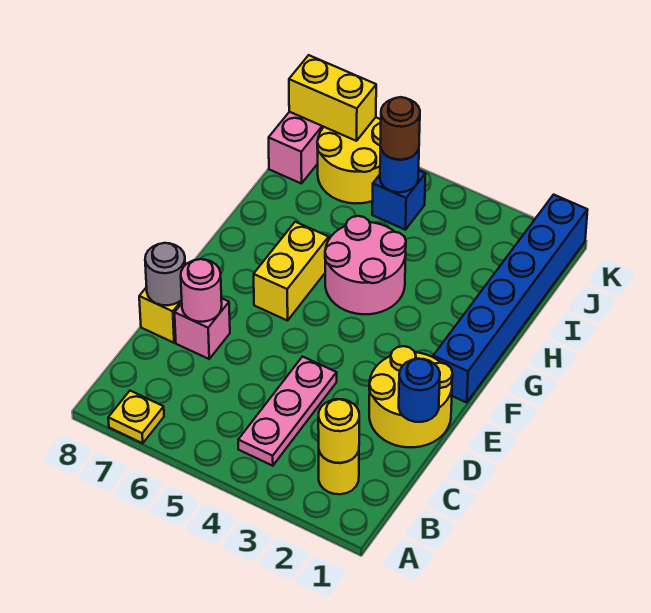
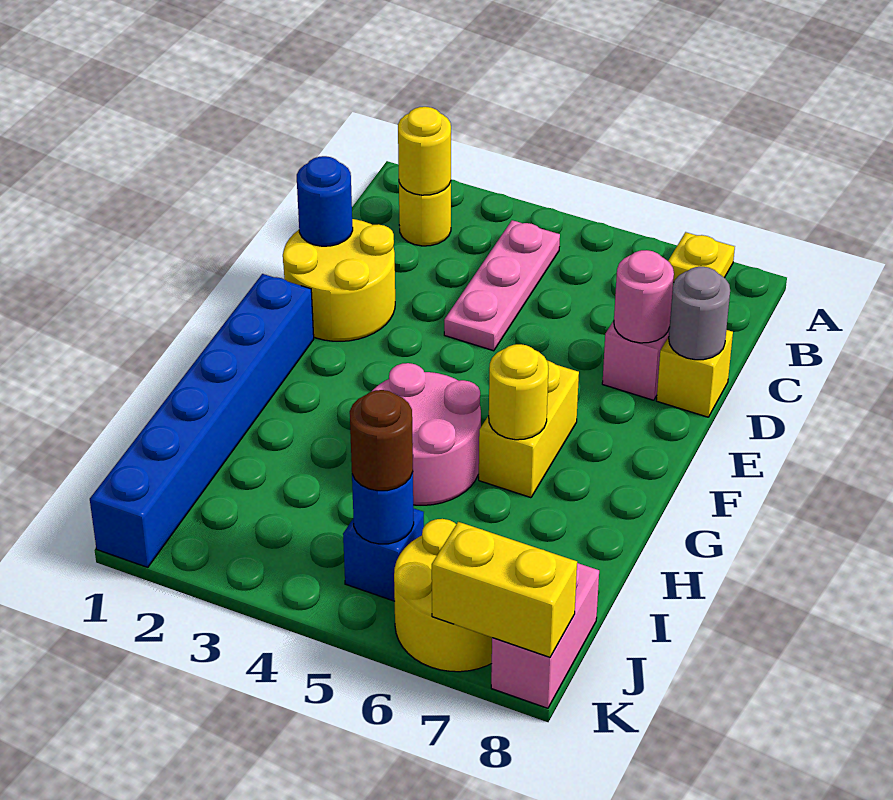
none -> yellow 1x1 round brick [489,344,548,440]

